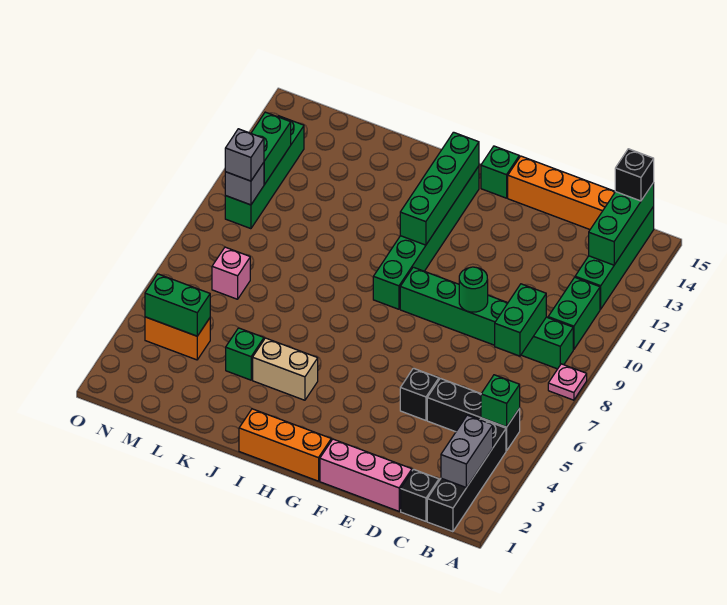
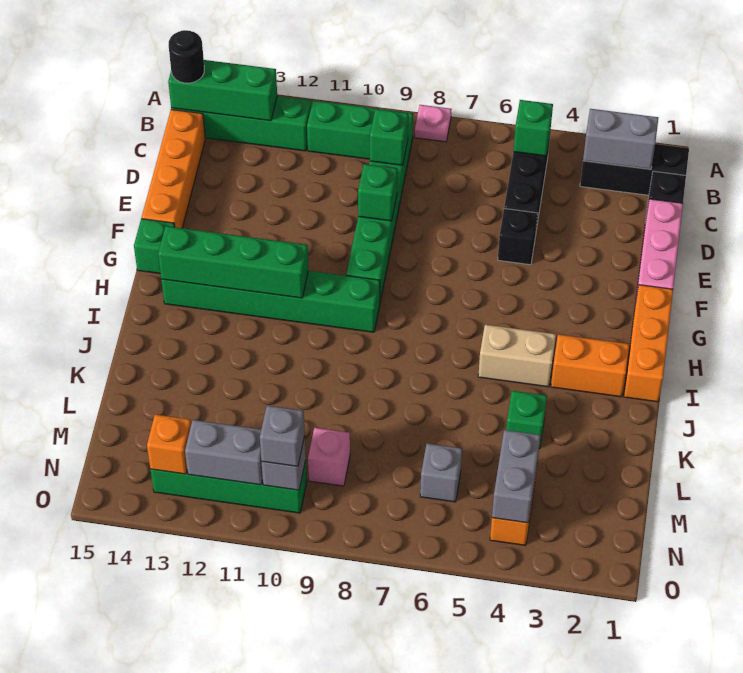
black 1x4 brick [427,419,506,532] -> black 1x3 brick [580,144,689,195]
black 1x1 brick [615,149,654,201] -> black 1x1 round brick [169,30,204,83]
green 1x2 brick [495,284,546,356] -> green 1x1 brick [370,109,408,165]
green 1x1 round brick [459,267,488,312] -> green 1x1 brick [358,164,397,221]
none -> orange 1x2 brick [551,334,629,397]
tan 1x2 brick [253,338,318,400] -> tan 1x2 brick turned to [478,325,556,387]
green 1x2 brick [145,274,210,336] -> grey 1x2 brick [492,430,540,523]
none -> grey 1x1 brick [420,444,462,502]
pink 1x1 brick [212,247,250,299] -> pink 1x1 brick moved to [308,428,350,486]
green 1x2 brick [251,112,291,185] -> grey 1x2 brick [185,420,263,485]
none -> orange 1x1 brick [147,415,191,474]

